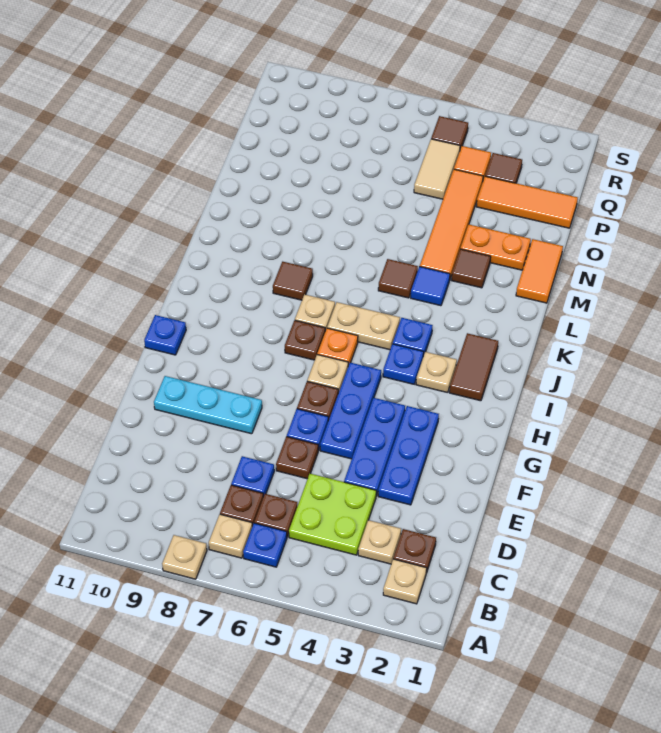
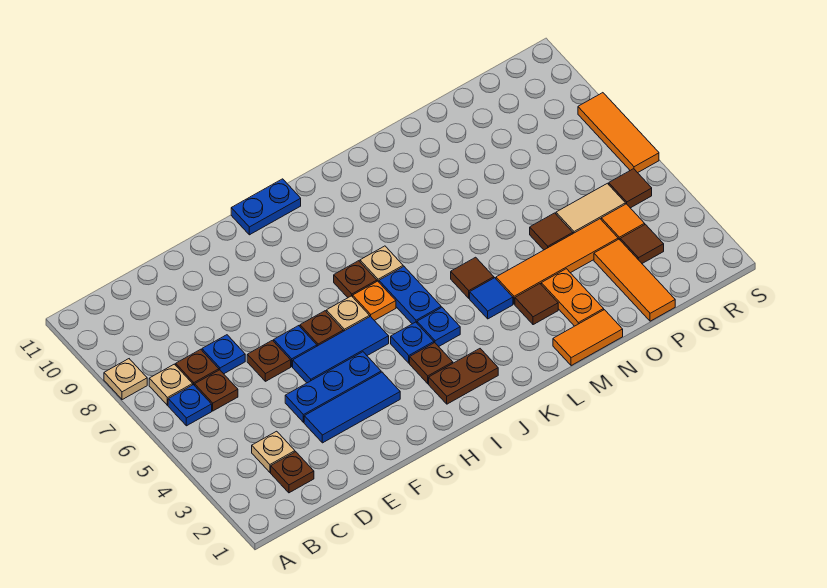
tan 1x1 plate [383,559,427,604] -> none
lime 2x2 plate [289,474,376,555] -> none
blue 1x3 plate [378,406,439,505] -> blue 1x3 tile [304,372,400,443]
blue 1x3 plate [320,363,381,459] -> blue 1x3 tile [293,316,389,383]
cyan 1x3 plate [154,376,262,434] -> none
blue 1x1 plate [144,315,186,355] -> blue 1x2 plate [231,179,301,235]
brown 1x2 tile [449,333,498,401] -> brown 1x2 plate [429,349,498,404]
tan 1x1 plate [416,352,457,393] -> brown 1x1 plate [410,343,453,384]
tan 1x2 plate [327,302,400,350] -> blue 1x2 plate [379,266,441,324]
brown 1x1 tile [273,262,313,300] -> brown 1x1 tile moved to [530,213,573,250]
none -> orange 1x3 tile [578,93,659,173]

